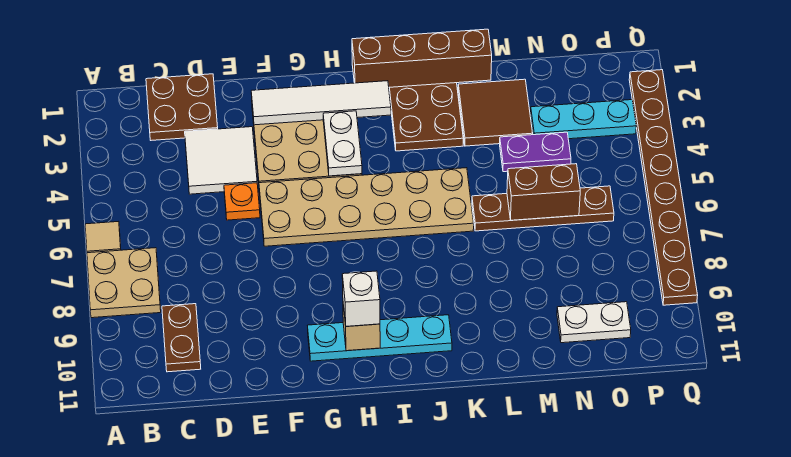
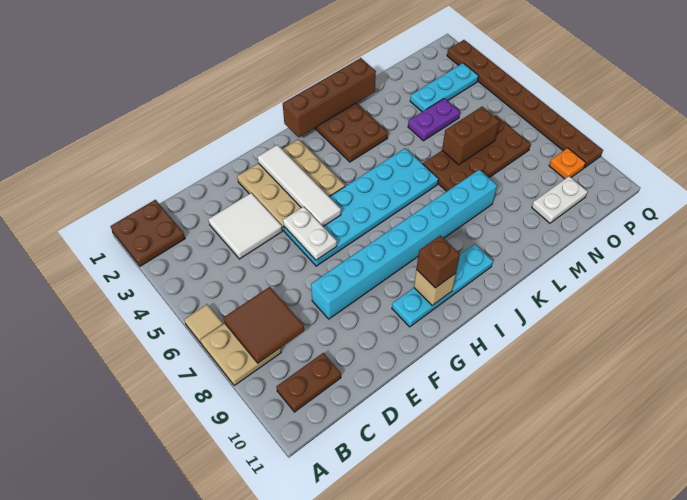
brown 2x2 plate [146,74,218,140] -> brown 2x2 plate moved to [110,200,185,266]
brown 1x2 plate [162,304,201,372] -> brown 1x2 plate turned to [277,353,341,412]
orange 1x1 plate [224,183,260,220] -> orange 1x1 plate moved to [549,148,586,179]
none -> cyan 1x8 brick [311,170,497,319]
white 1x4 tile [251,81,391,125] -> white 1x4 tile turned to [258,145,341,226]
tan 2x6 plate [259,168,474,246] -> cyan 2x6 plate [284,148,439,266]
white 1x2 plate [323,111,362,176] -> white 1x2 plate moved to [283,207,337,260]
white 1x1 brick [342,271,380,326] -> brown 1x1 brick [416,235,460,288]
brown 2x2 tile [458,79,533,146] -> brown 2x2 tile moved to [223,287,304,363]
brown 1x4 plate [472,186,614,231] -> brown 2x4 plate [423,115,531,191]

